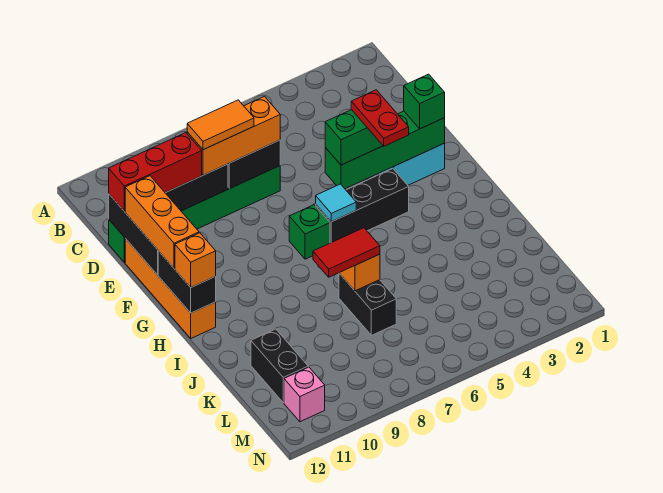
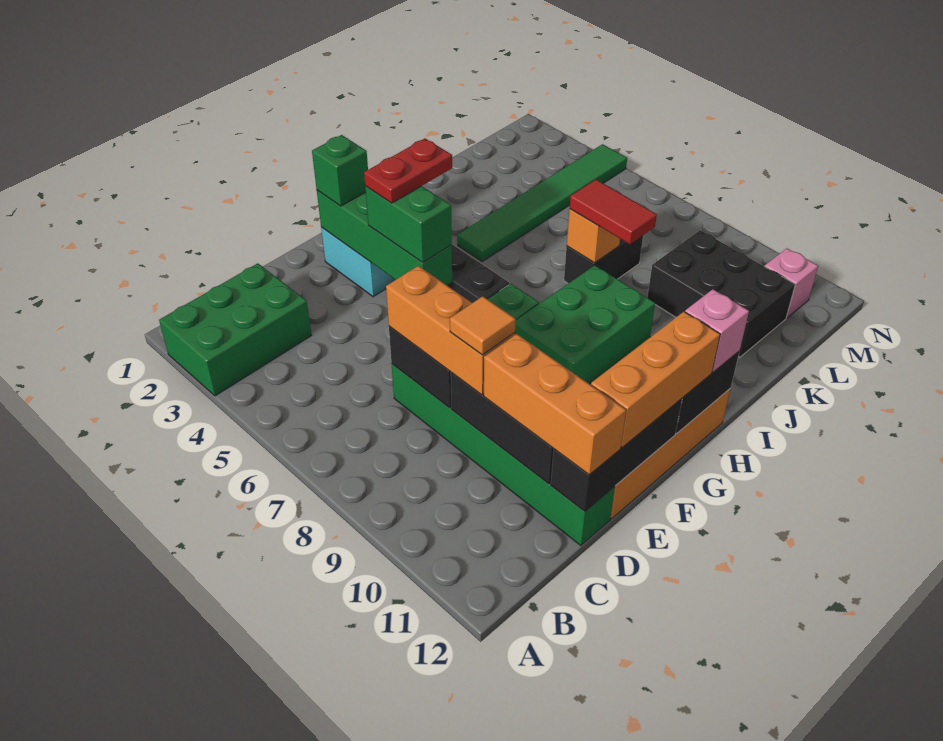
none -> green 2x3 brick [159,263,311,396]
orange 1x2 tile [187,100,254,150] -> orange 1x1 tile [450,296,516,355]
red 1x3 brick [109,133,202,211] -> orange 1x3 brick [484,334,626,475]
cyan 1x1 tile [316,184,356,222] -> none
none -> green 2x3 brick [515,265,655,384]
orange 1x1 brick [175,233,216,287] -> pink 1x1 brick [685,289,749,372]
none -> green 1x6 tile [457,144,627,261]
black 1x2 brick [251,329,308,403] -> black 2x3 brick [647,230,795,357]

